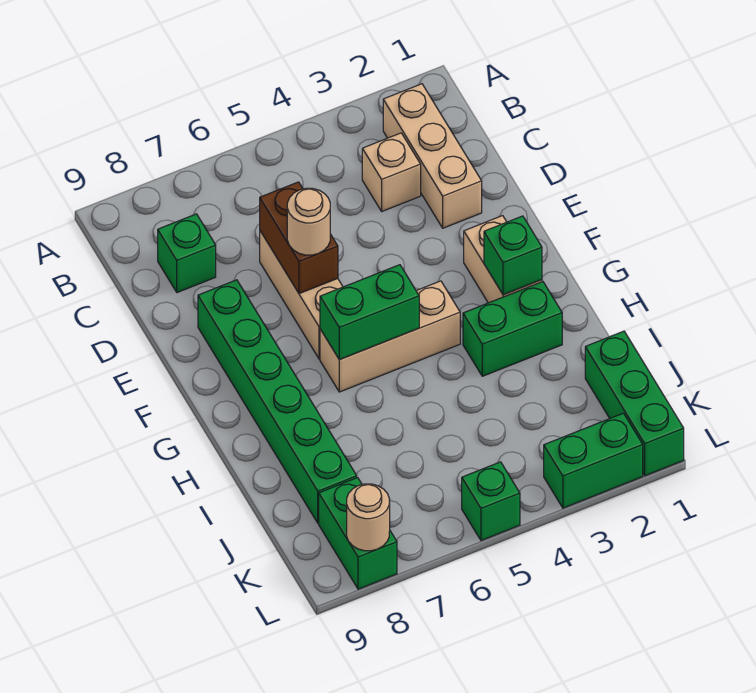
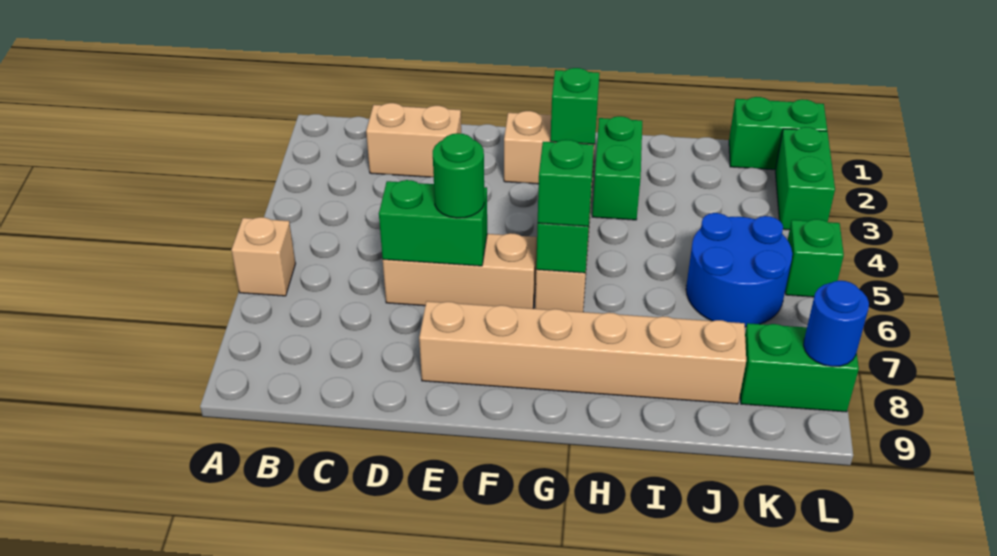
tan 1x3 brick [383,84,482,228] -> tan 1x2 brick [366,103,461,177]
tan 1x1 brick [362,133,421,211] -> tan 1x1 brick moved to [231,217,295,296]
green 1x1 brick [158,214,216,293] -> green 1x1 brick moved to [538,140,594,226]
brown 1x2 brick [260,182,338,294] -> green 1x2 brick [379,180,487,266]
tan 1x1 round brick [287,188,330,255] -> green 1x1 round brick [433,133,484,218]
green 1x6 brick [198,280,357,523] -> tan 1x6 brick [419,301,746,404]
green 1x3 brick [585,331,684,476] -> green 1x2 brick [729,97,827,170]
none -> blue 2x2 round brick [686,213,792,327]
tan 1x1 round brick [347,484,390,551] -> blue 1x1 round brick [804,281,869,367]

